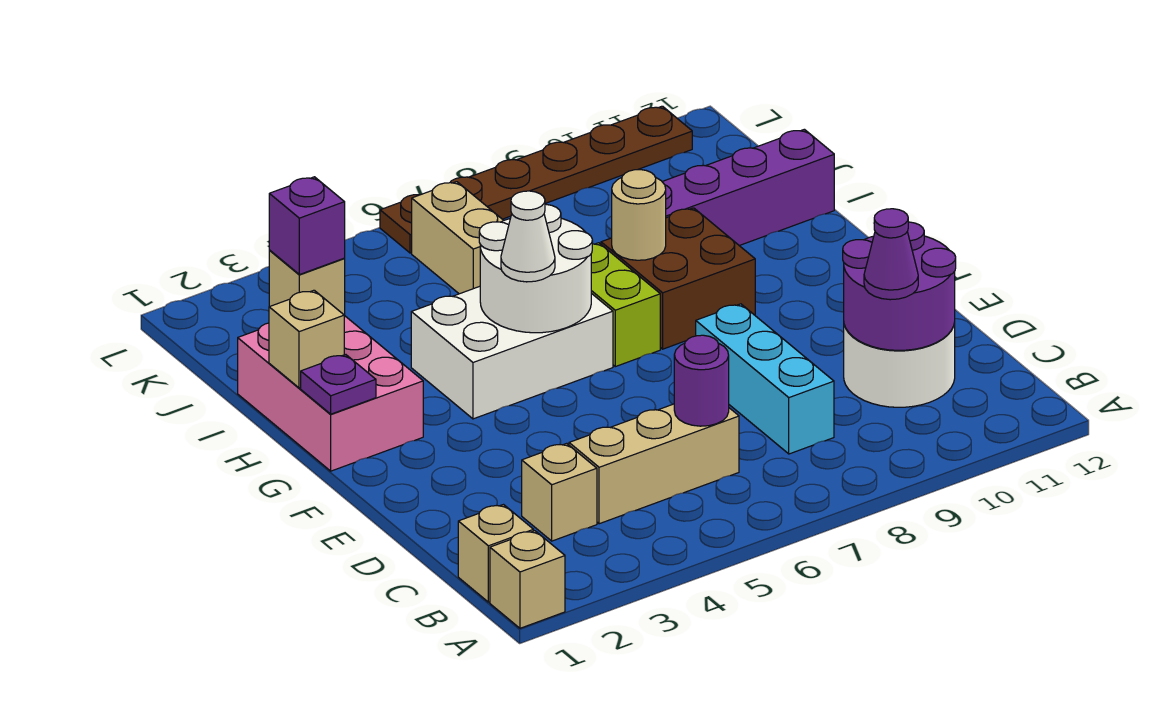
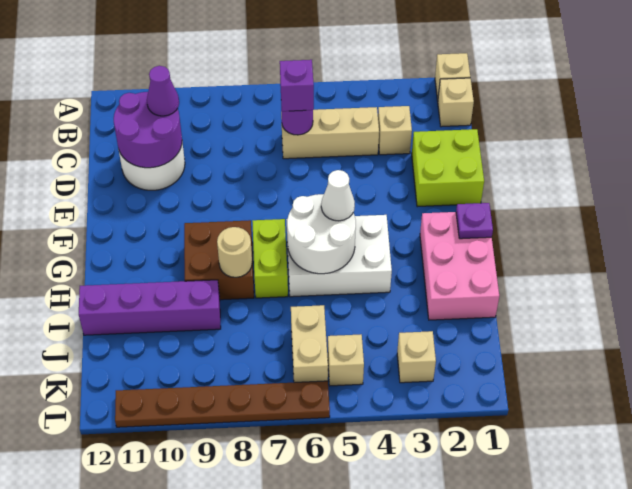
cyan 1x3 brick [696,304,834,454] -> none
none -> lime 2x2 brick [412,129,484,207]
tan 1x1 brick [269,290,344,388] -> tan 1x1 brick moved to [328,334,364,386]
purple 1x1 brick [269,177,345,275] -> purple 1x1 brick moved to [280,60,314,111]

